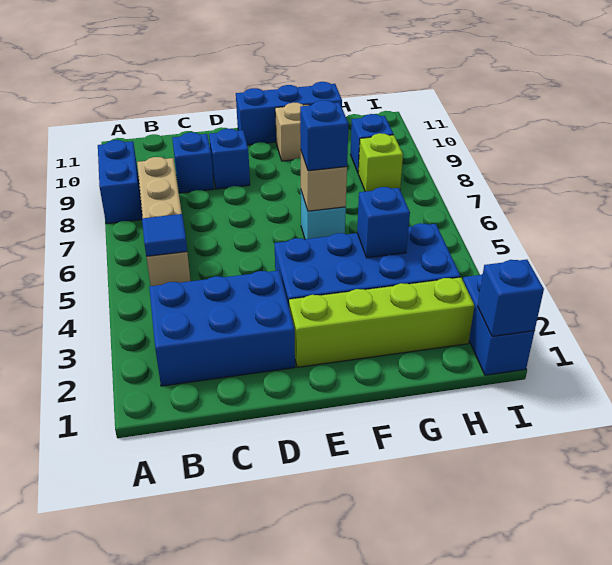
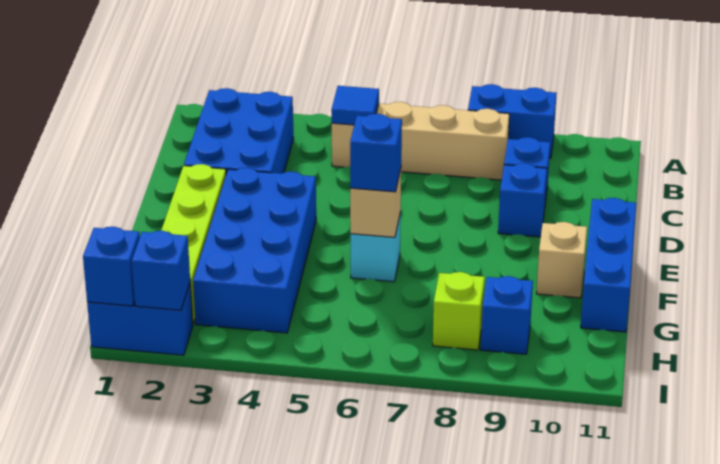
blue 1x1 brick [357,187,410,258] -> blue 1x1 brick moved to [132,231,190,310]

